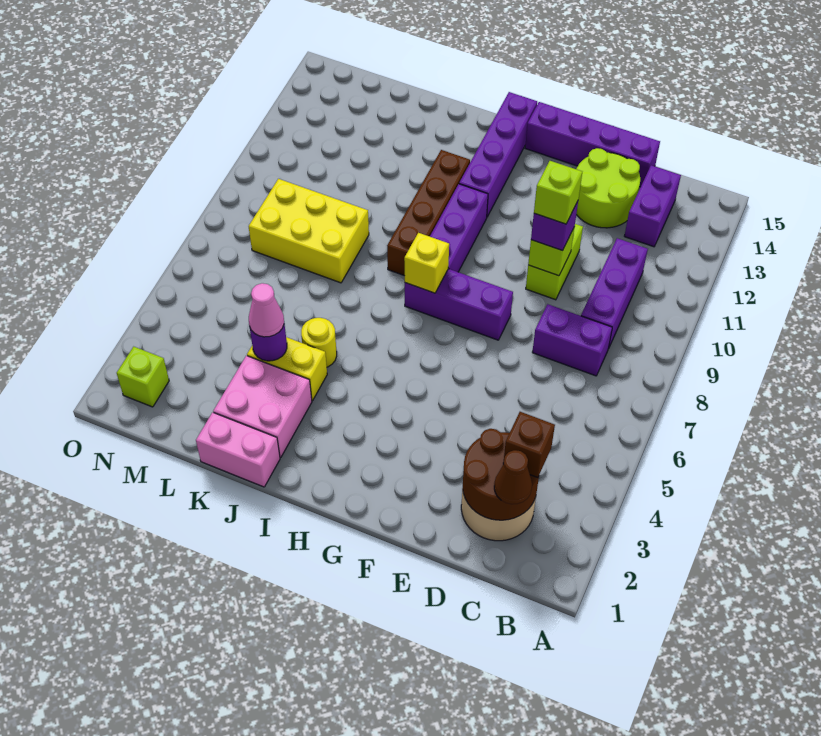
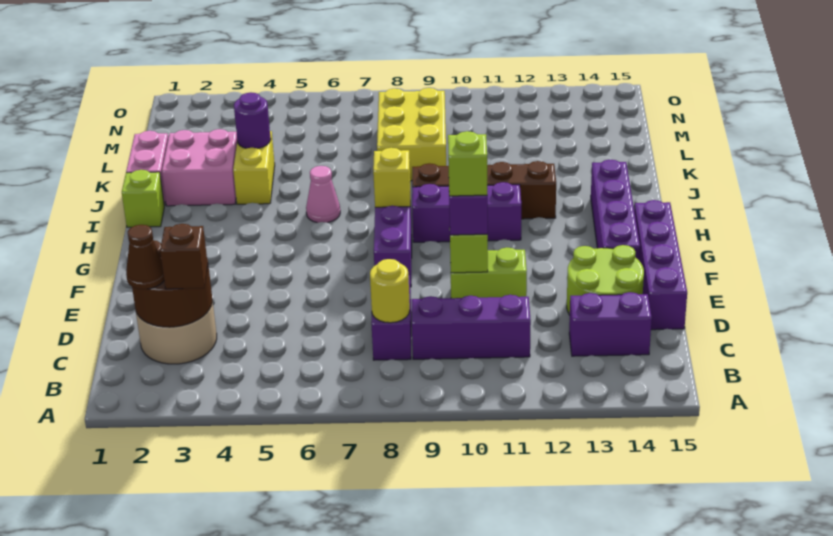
purple 1x4 brick [459,92,537,217] -> purple 1x4 brick turned to [591,160,640,260]
yellow 1x1 round brick [301,318,337,367] -> yellow 1x1 round brick moved to [370,259,410,323]
pink 1x1 cone [249,283,284,337] -> pink 1x1 cone moved to [306,166,340,223]
lime 1x1 brick [117,347,169,407] -> lime 1x1 brick moved to [122,170,164,227]

